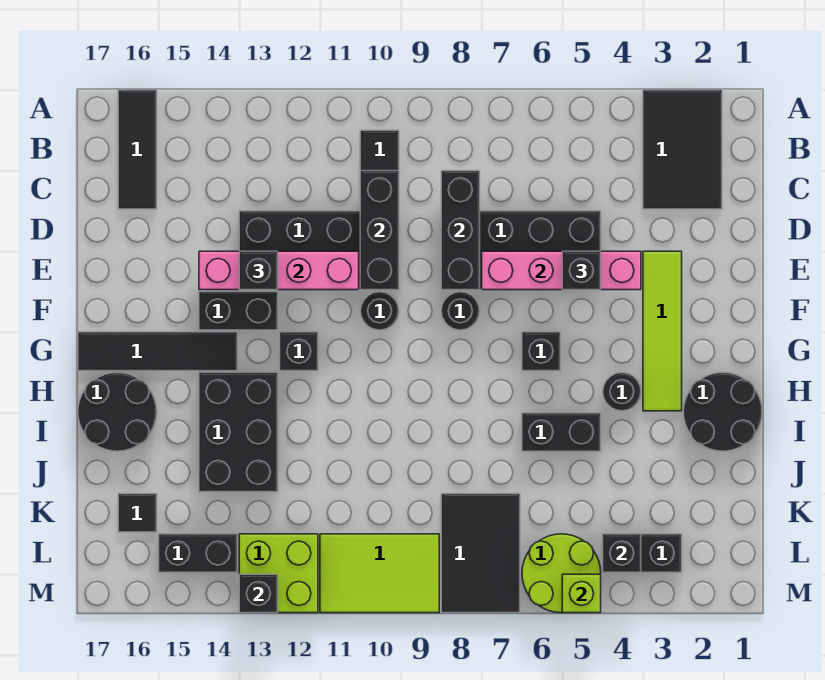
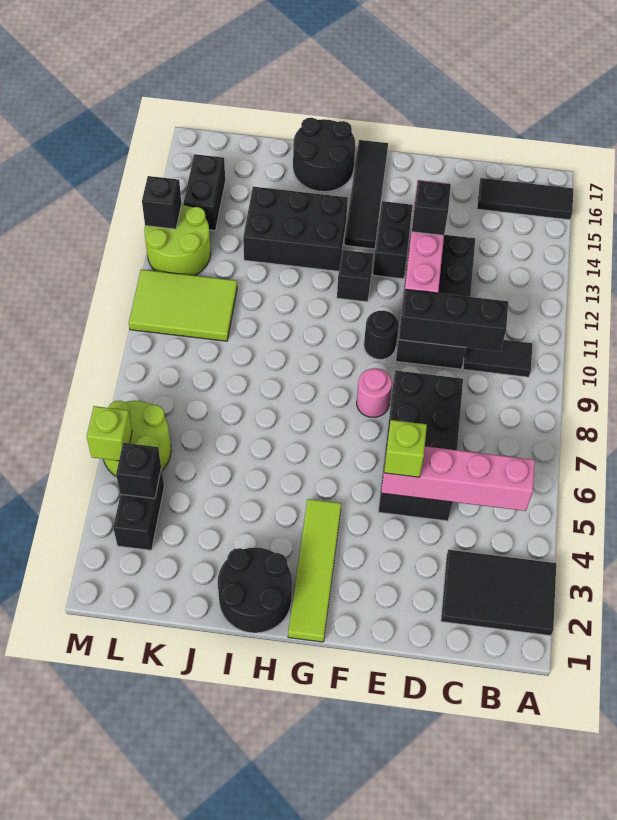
black 1x3 brick [441,171,480,290] -> none
lime 1x4 tile [643,251,682,411] -> lime 1x4 tile turned to [288,499,341,642]
pink 1x4 brick [482,251,641,290] -> pink 1x4 brick turned to [381,446,535,511]
black 1x1 brick [562,251,601,290] -> lime 1x1 brick [384,420,427,477]
black 1x1 round brick [441,292,480,330] -> pink 1x1 round brick [357,368,392,417]
black 1x1 brick [522,332,560,371] -> none
black 1x1 round brick [603,373,641,411] -> none
black 1x2 brick [522,413,601,451] -> none
black 2x3 tile [441,494,520,613] -> none
black 1x1 tile [118,494,157,532] -> none
lime 2x3 tile [320,534,439,613] -> lime 2x3 tile turned to [129,269,237,341]
lime 2x2 brick [239,534,318,613] -> lime 2x2 round brick [144,205,211,276]

